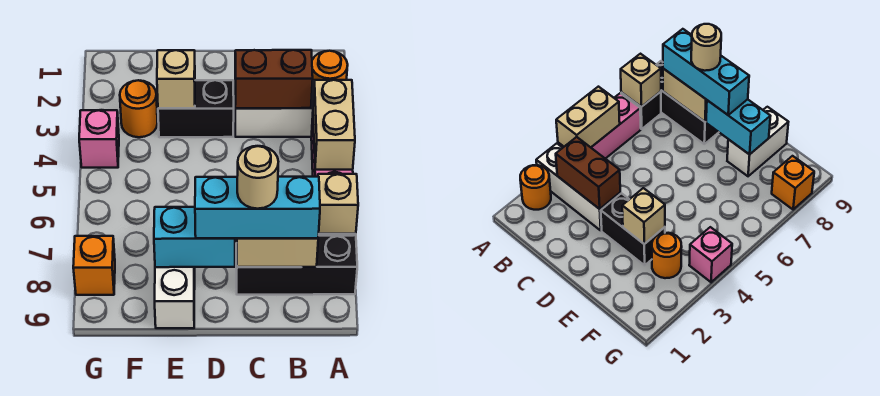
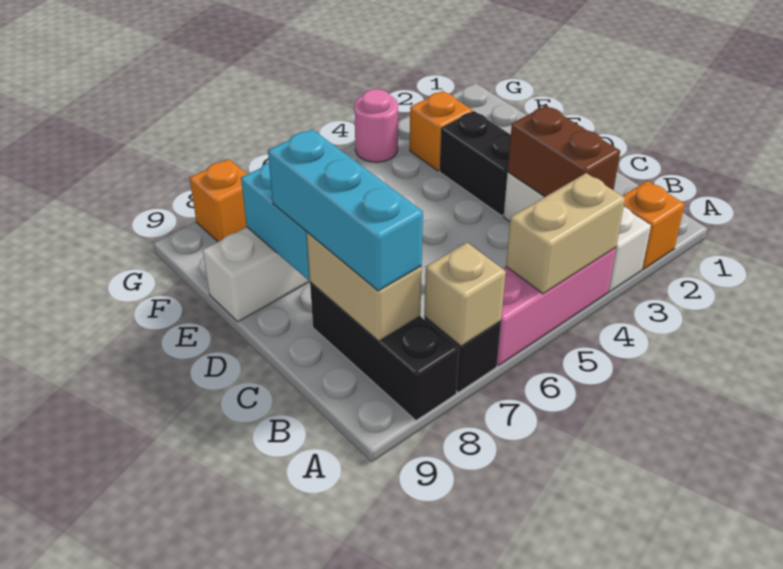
orange 1x1 round brick [312,51,348,80] -> orange 1x1 brick [623,181,685,269]
tan 1x1 round brick [237,146,278,209] -> none
tan 1x1 brick [157,50,195,108] -> none
orange 1x1 round brick [120,80,157,137] -> orange 1x1 brick [410,91,472,171]
pink 1x1 brick [79,110,119,168] -> pink 1x1 round brick [354,89,398,162]

